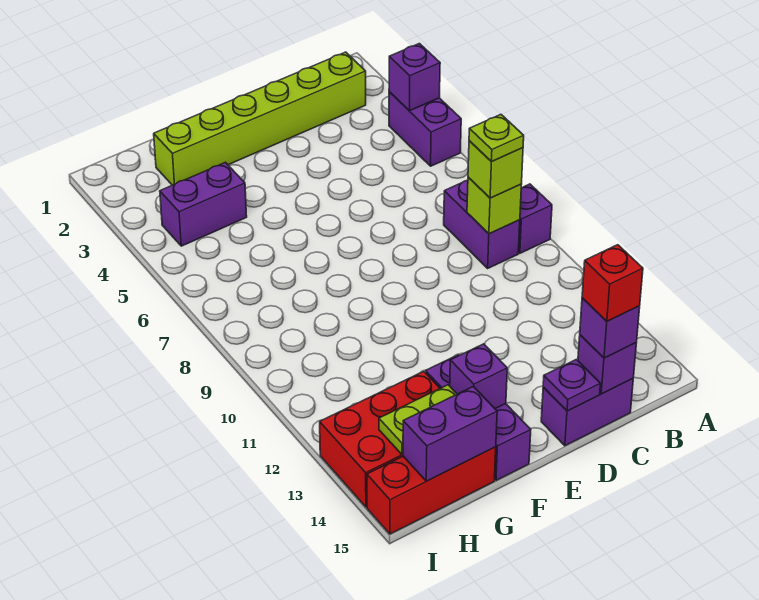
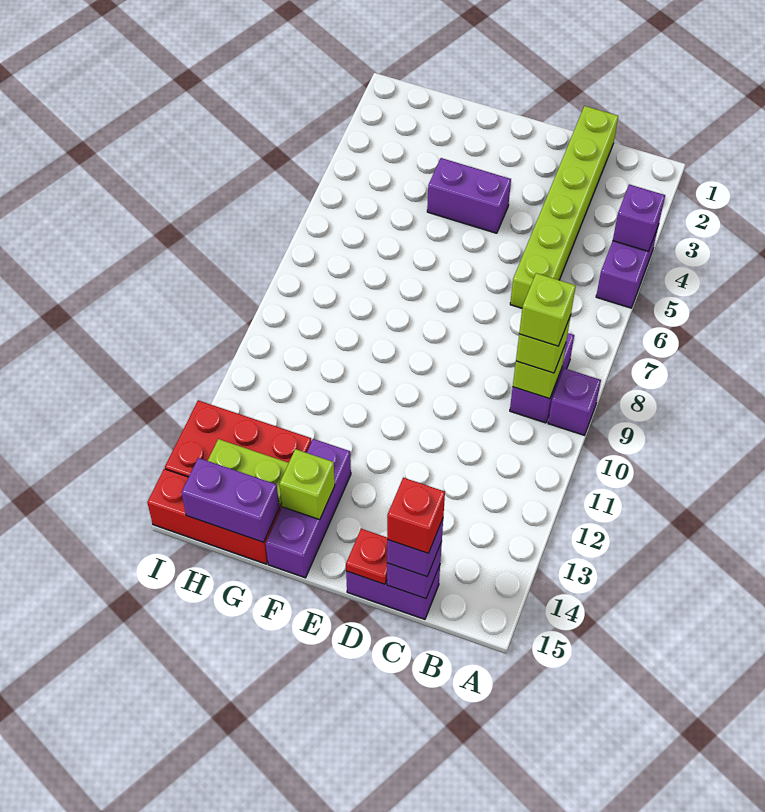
lime 1x6 brick [154,52,366,185] -> lime 1x6 brick turned to [510,106,618,308]
lime 1x1 plate [469,115,524,162] -> lime 1x1 brick [519,273,576,346]
purple 1x1 plate [543,359,600,411] -> red 1x1 plate [346,529,387,584]
purple 1x1 brick [450,344,507,408] -> lime 1x1 brick [280,449,335,520]
purple 1x2 brick [160,162,247,246] -> purple 1x2 brick moved to [427,158,511,233]

